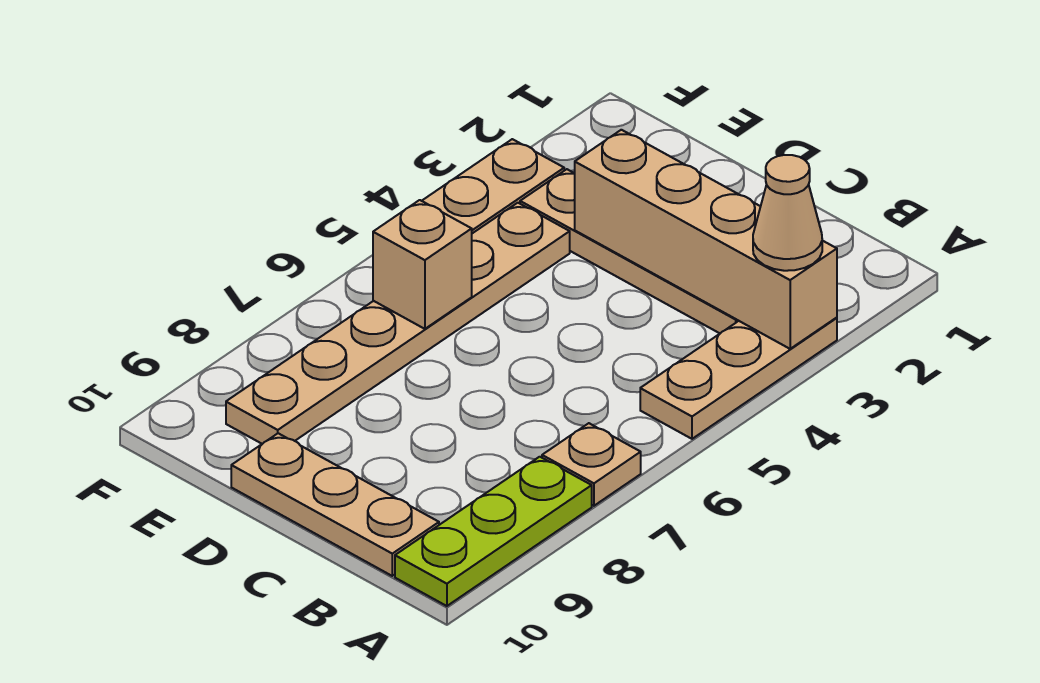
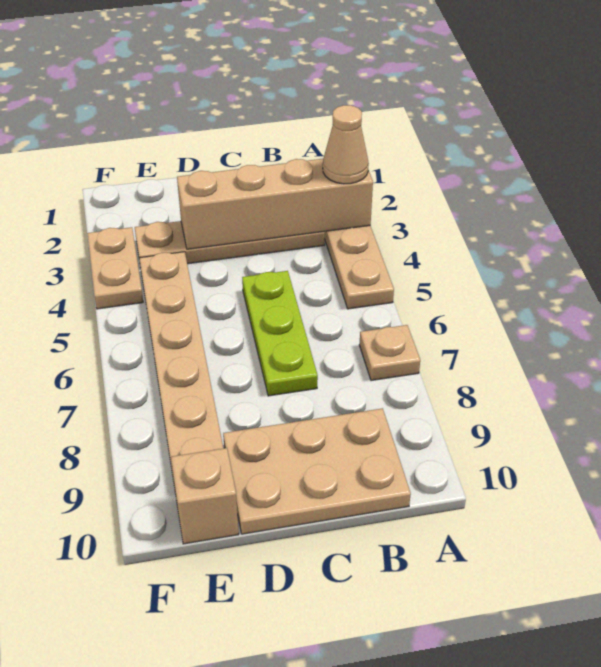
lime 1x3 plate [395,457,592,606] -> lime 1x3 plate moved to [242,271,318,396]
tan 1x3 plate [231,433,439,576] -> tan 2x3 plate [223,408,411,534]
tan 1x1 brick [373,200,472,329] -> tan 1x1 brick moved to [171,448,239,544]

